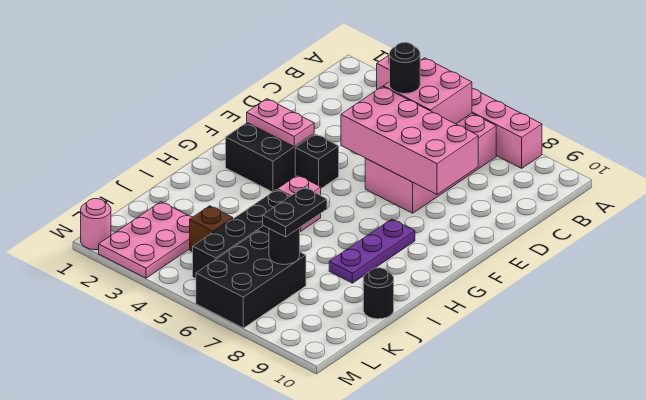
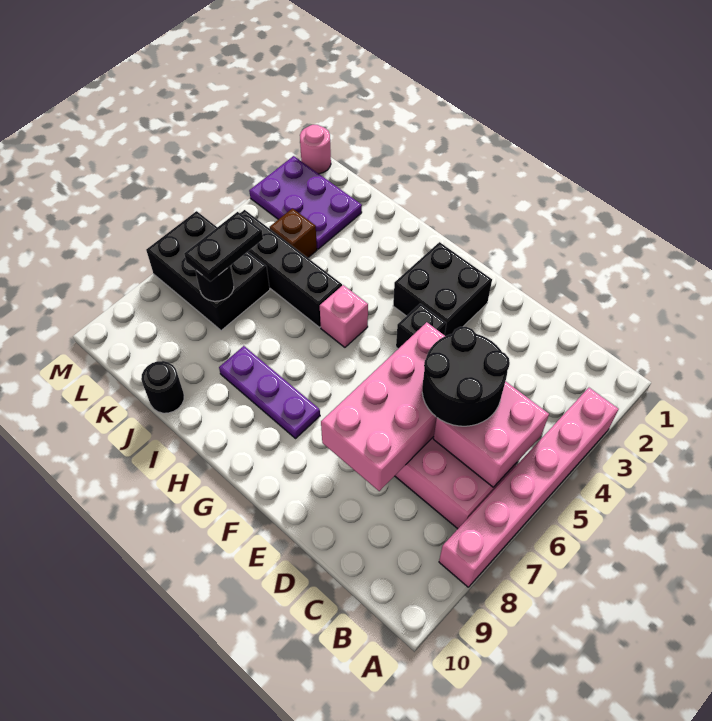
black 1x1 round brick [390,42,420,94] -> black 2x2 round brick [422,327,510,426]
pink 1x2 plate [247,99,314,146] -> none
black 1x2 plate [263,187,327,237] -> black 1x2 plate turned to [184,212,263,281]
pink 2x3 plate [99,202,192,278] -> purple 2x3 plate [249,156,362,249]

